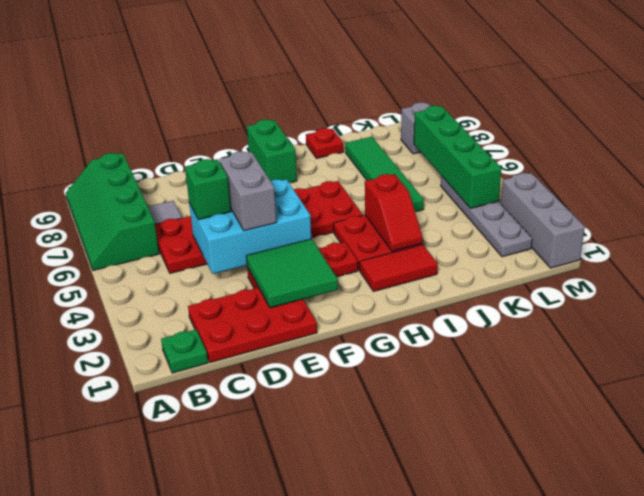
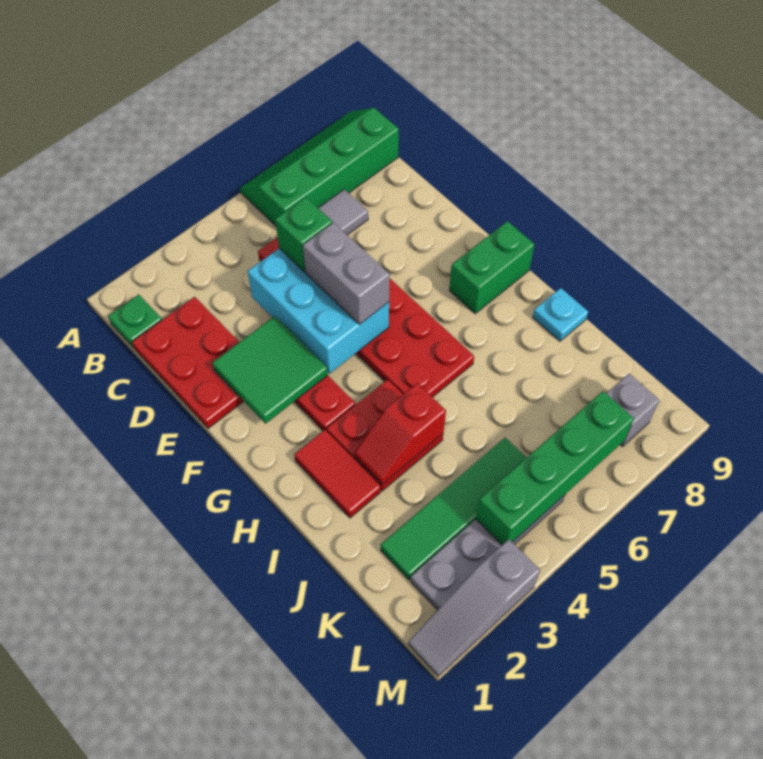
grey 1x2 brick [219,151,276,231] -> grey 1x2 brick turned to [303,223,390,325]
red 1x1 plate [306,128,343,159] -> cyan 1x1 plate [533,288,588,341]
green 1x4 tile [345,137,424,212] -> green 1x4 tile moved to [381,438,527,580]
grey 1x3 brick [501,173,585,268] -> grey 1x3 slope [408,539,540,676]

